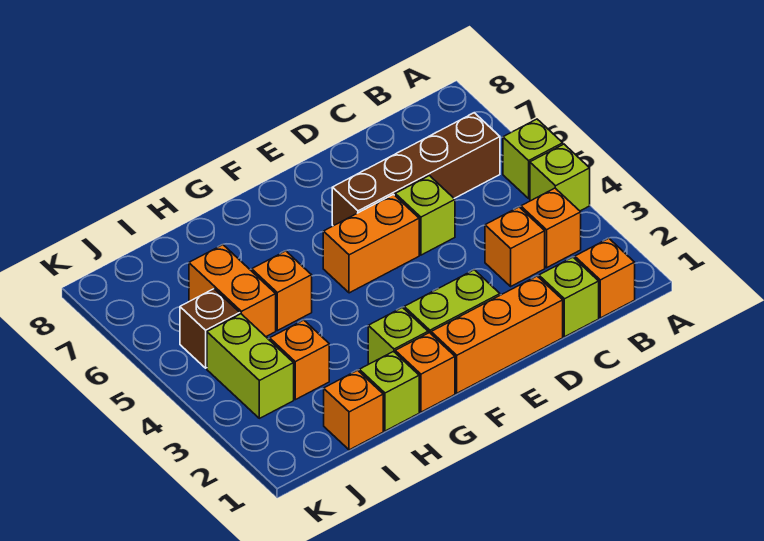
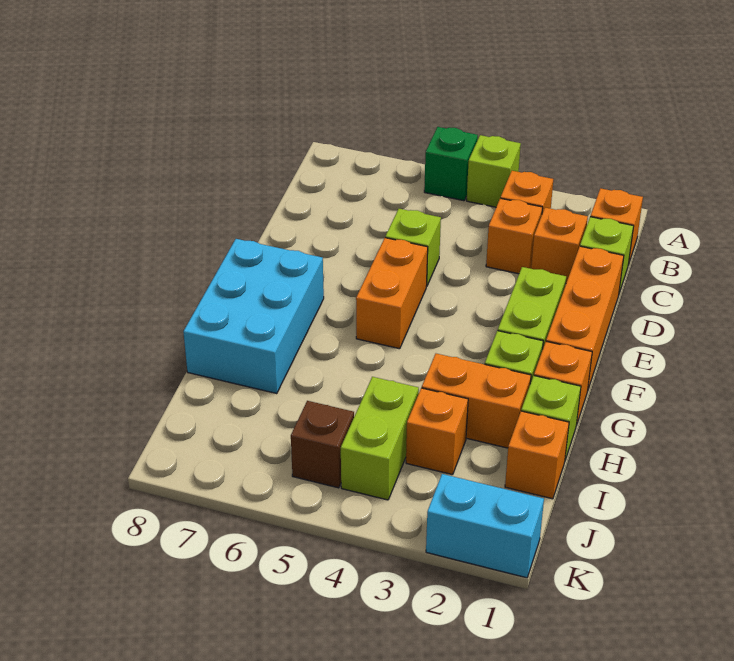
lime 1x1 brick [503,119,563,198] -> green 1x1 brick [424,127,478,201]
brown 1x4 brick [332,113,500,226] -> none
none -> cyan 2x3 brick [183,239,324,393]
orange 1x1 brick [252,251,312,331] -> orange 1x1 brick moved to [531,208,588,283]
orange 1x2 brick [189,245,276,337] -> orange 1x2 brick moved to [422,354,531,448]
lime 1x2 brick [207,314,294,418] -> lime 1x2 brick turned to [341,377,419,500]
none -> cyan 1x2 brick [426,474,544,578]

